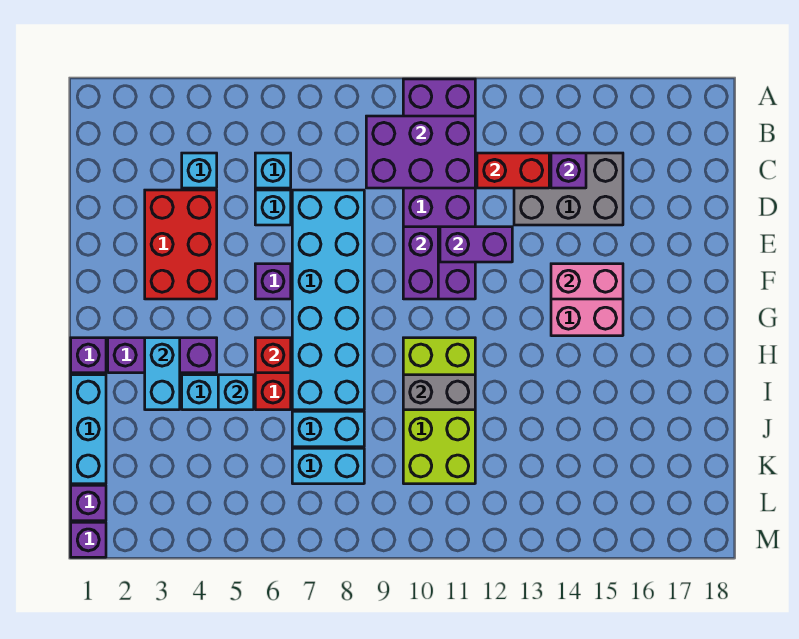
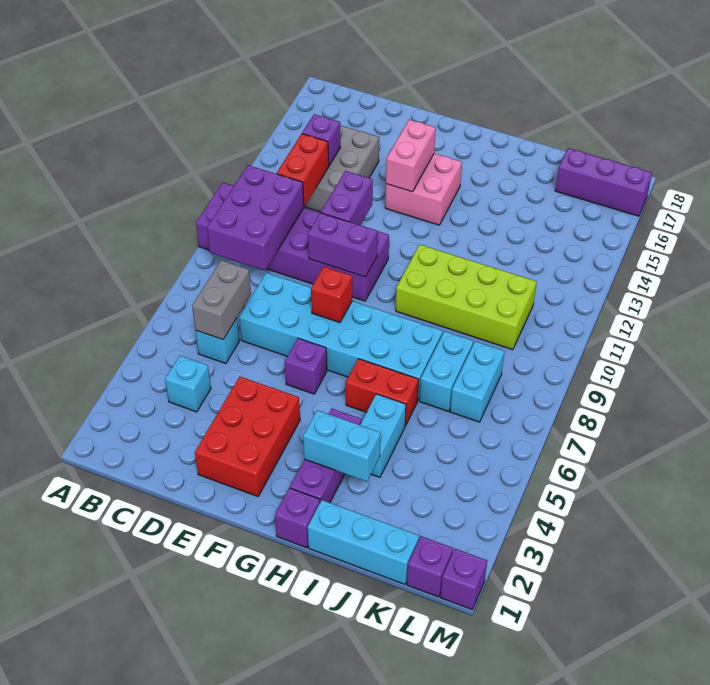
red 2x3 brick [145,190,217,299] -> red 2x3 brick turned to [195,376,300,497]
cyan 1x1 brick [255,190,291,225] -> none
red 1x1 brick [255,338,291,373] -> red 1x1 brick moved to [311,267,352,323]
cyan 1x1 brick [218,375,254,410] -> none
grey 1x2 brick [403,375,475,410] -> grey 1x2 brick moved to [192,260,251,340]
none -> purple 1x3 brick [555,148,652,216]

